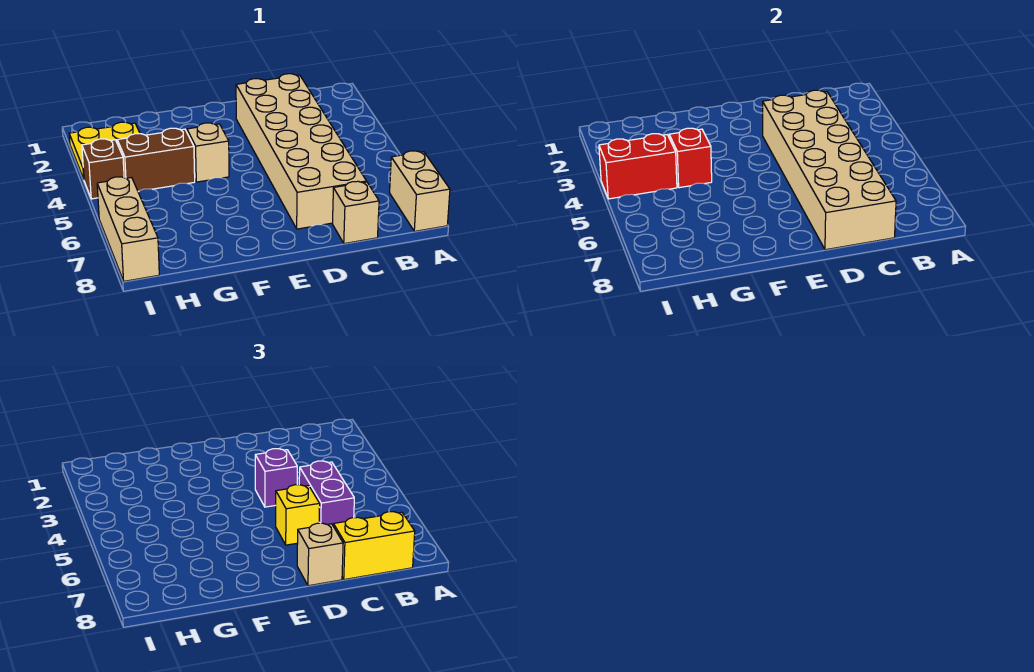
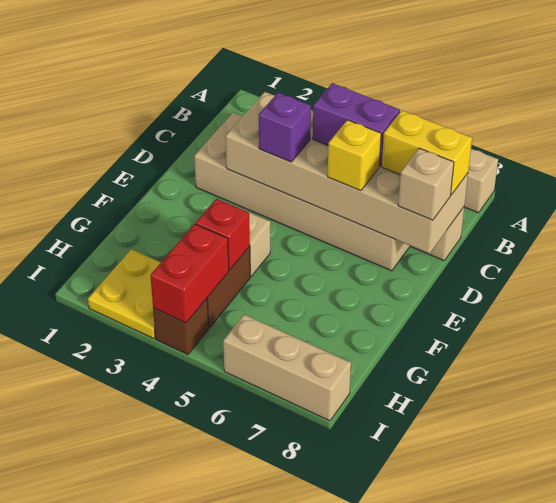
yellow 1x2 brick [333,512,415,580] -> yellow 1x2 brick turned to [382,110,472,195]

